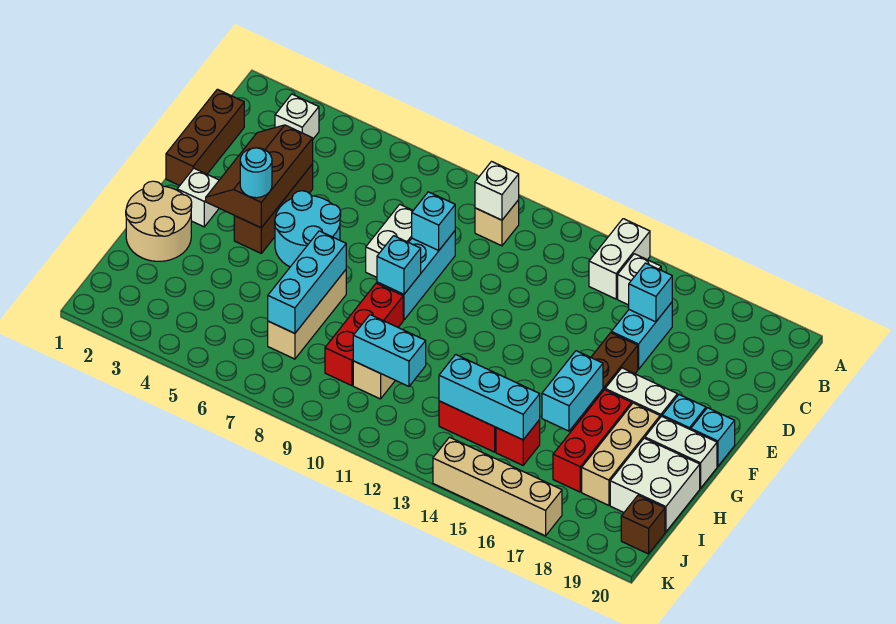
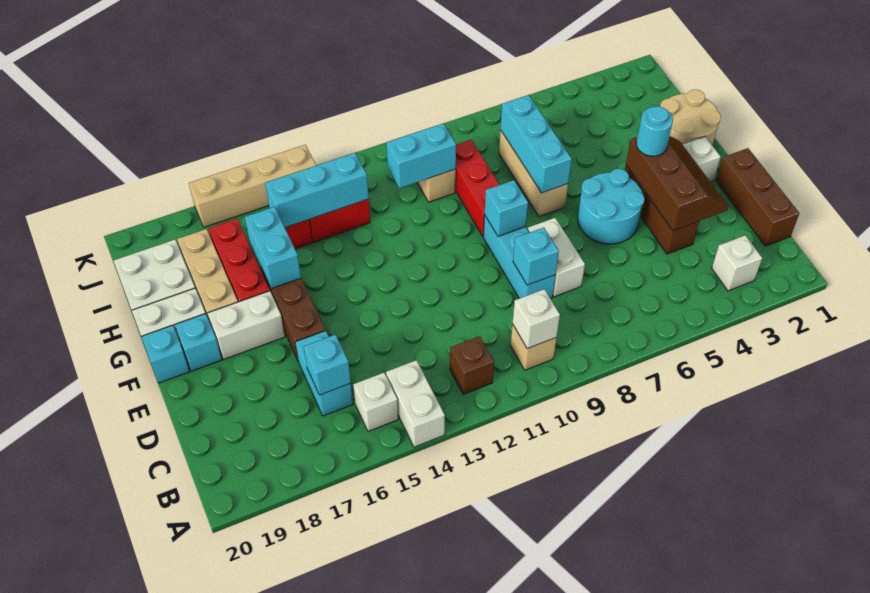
brown 1x1 brick [621,495,665,554] -> brown 1x1 brick moved to [450,336,494,394]

